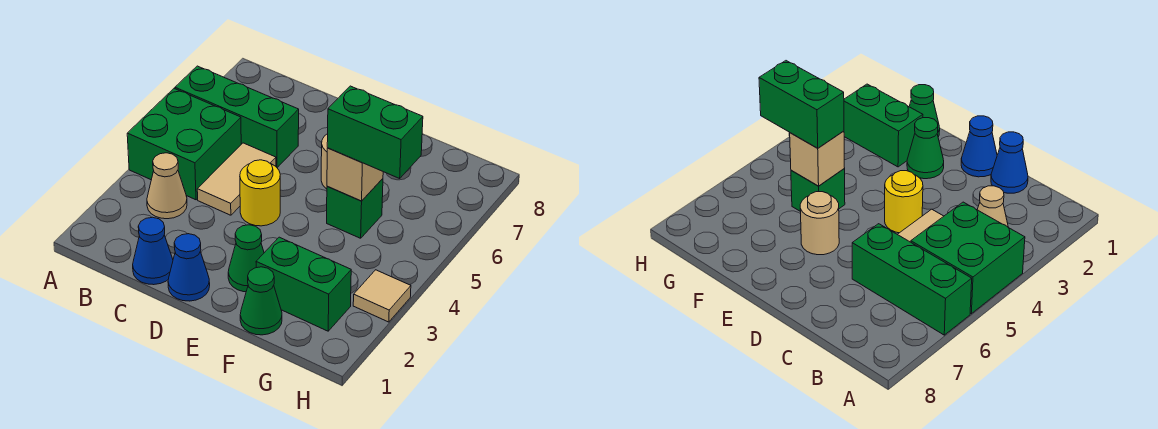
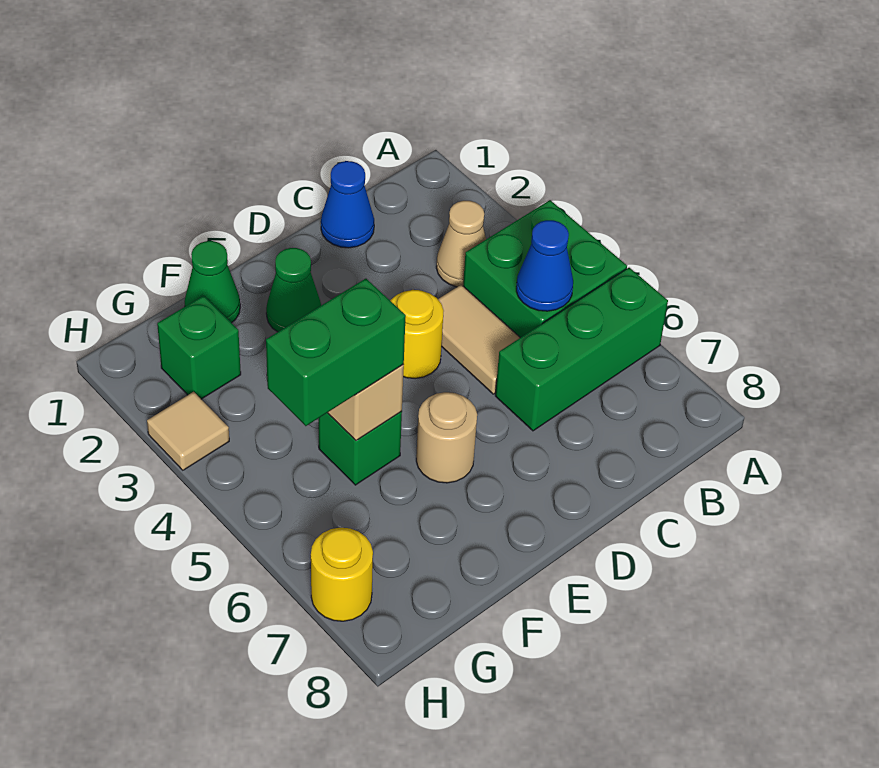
blue 1x1 cone [168,234,210,301] -> blue 1x1 cone moved to [516,220,573,311]
green 1x2 brick [256,237,351,331] -> green 1x1 brick [157,296,241,399]
none -> yellow 1x1 round brick [311,528,373,621]

